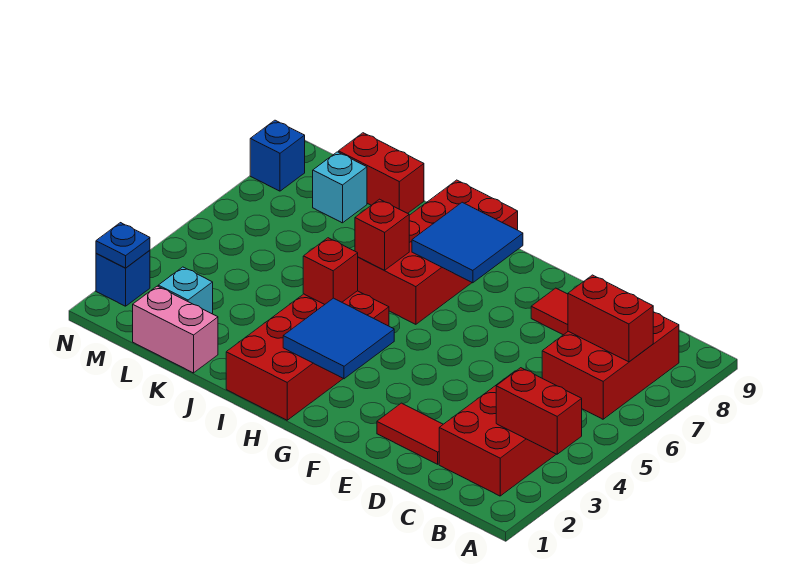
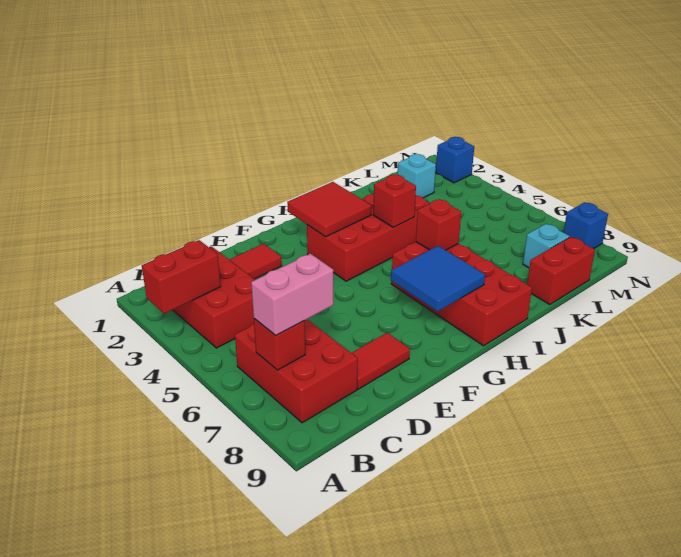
red 1x2 brick [568,275,653,362] -> red 1x1 brick [254,319,305,370]
blue 2x2 tile [283,298,394,379] -> red 2x2 tile [287,182,372,237]
red 2x4 brick [226,291,389,420] -> red 2x4 brick turned to [307,194,430,281]
pink 1x2 brick [133,286,218,373] -> pink 1x2 brick moved to [251,254,333,335]
blue 1x1 plate [96,223,150,268] -> none

